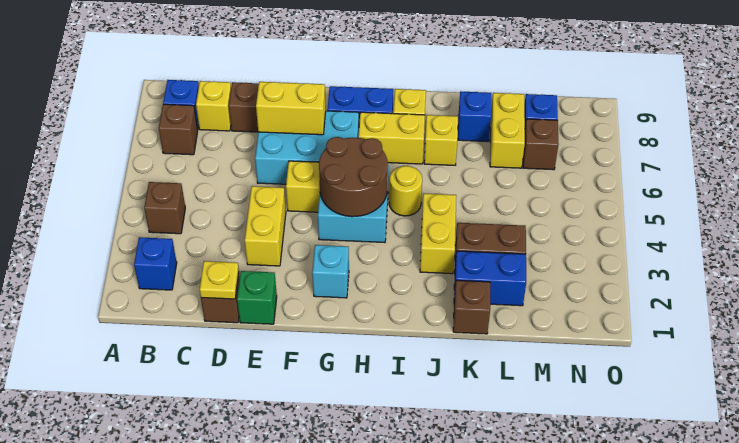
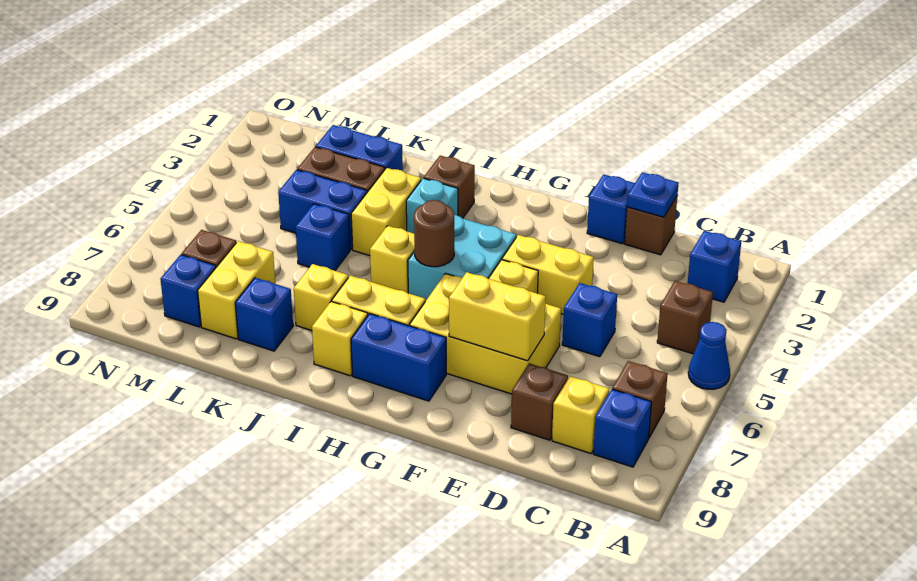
none -> blue 1x1 cone [688,322,730,389]
yellow 1x1 plate [200,261,239,299] -> blue 1x1 plate [627,172,679,217]
none -> blue 1x1 brick [562,283,617,357]
green 1x1 brick [237,271,277,324] -> blue 1x1 brick [587,174,635,244]
yellow 1x2 brick [245,186,286,266] -> yellow 1x2 brick turned to [502,235,594,314]
cyan 2x3 brick [255,111,359,184] -> yellow 2x3 brick [410,273,561,394]
cyan 1x1 brick [312,245,349,298] -> cyan 1x1 brick moved to [406,178,458,233]
brown 2x2 round brick [319,137,388,217] -> brown 1x1 round brick [414,200,454,267]
yellow 1x1 round brick [389,166,422,216] -> yellow 1x1 brick [370,226,415,293]
brown 1x1 brick [453,280,490,334] -> brown 1x1 brick moved to [424,155,475,218]
none -> blue 1x2 brick [278,170,367,250]
none -> blue 1x1 brick [296,204,350,271]

